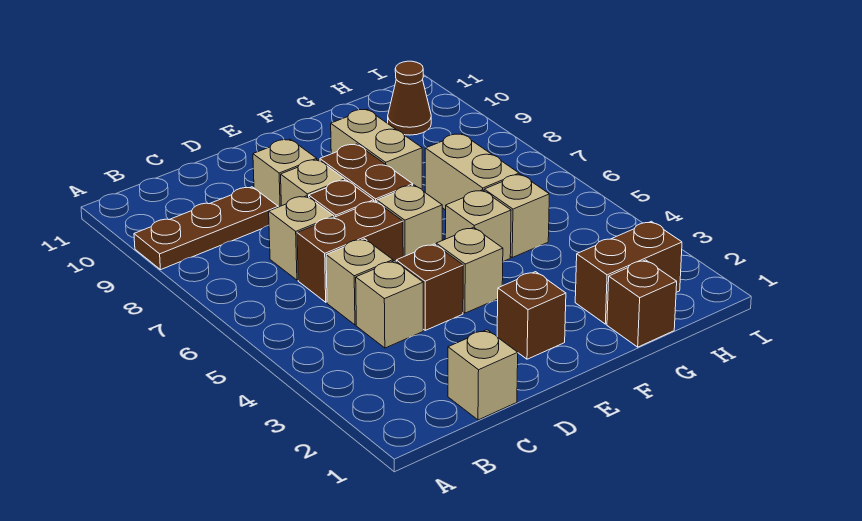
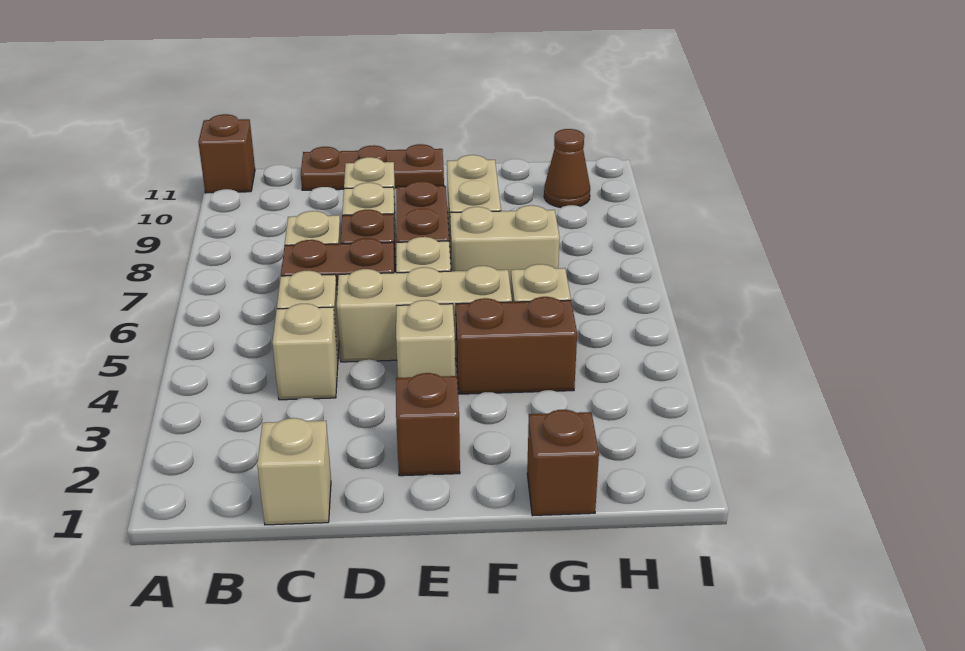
brown 1x3 plate [134,187,278,270] -> brown 1x3 plate moved to [301,144,444,190]
brown 1x1 brick [396,244,463,330] -> brown 1x1 brick moved to [198,114,255,193]
tan 1x1 brick [445,190,511,262] -> tan 1x3 brick [337,266,512,362]
brown 1x2 brick [575,221,682,324] -> brown 1x2 brick moved to [456,297,577,394]
tan 1x2 brick [425,134,519,210] -> tan 1x2 brick turned to [450,205,560,288]

